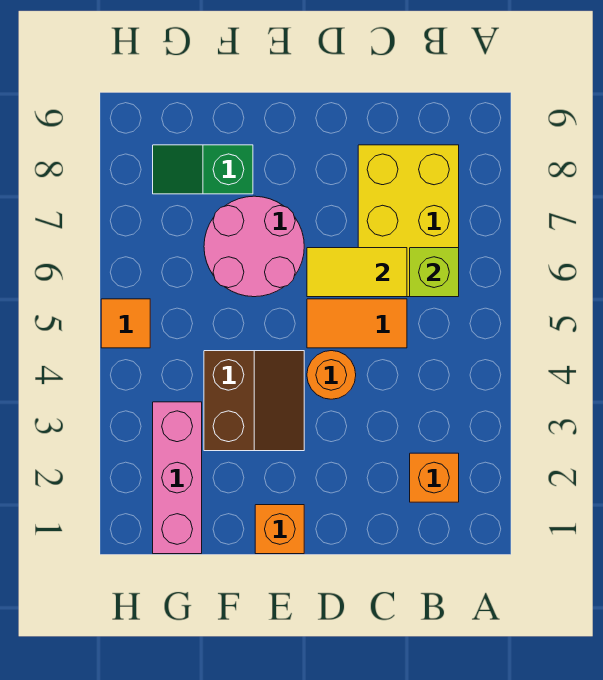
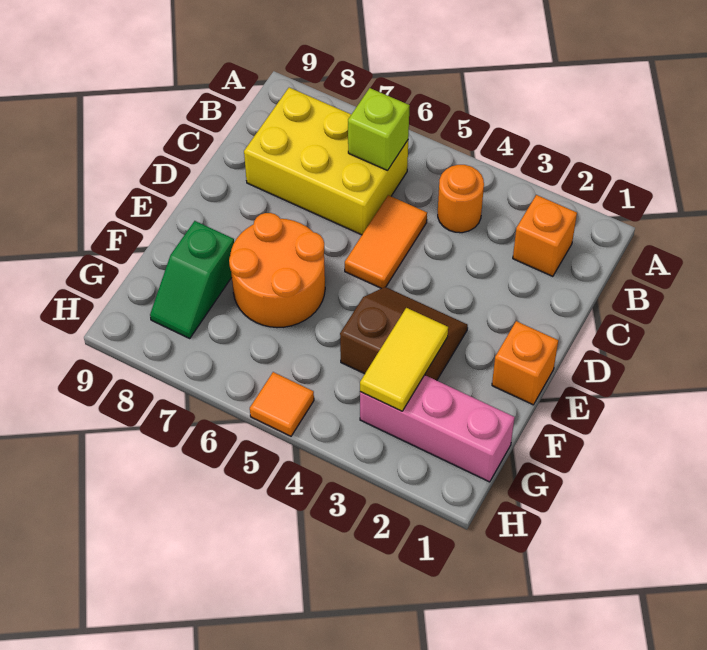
yellow 1x2 tile [307,248,407,297] -> yellow 1x2 tile moved to [360,308,448,411]
orange 1x1 round brick [307,351,356,399] -> orange 1x1 round brick moved to [438,165,484,233]
pink 2x2 round brick [204,196,304,297] -> orange 2x2 round brick [229,213,325,328]

